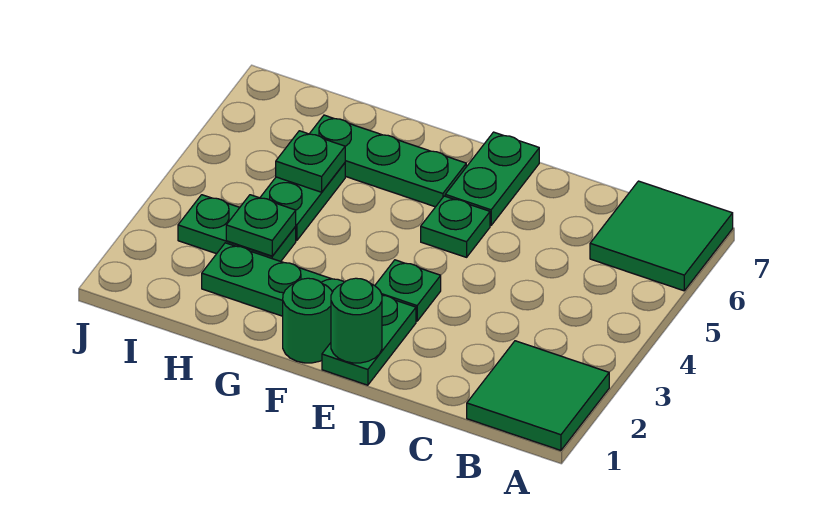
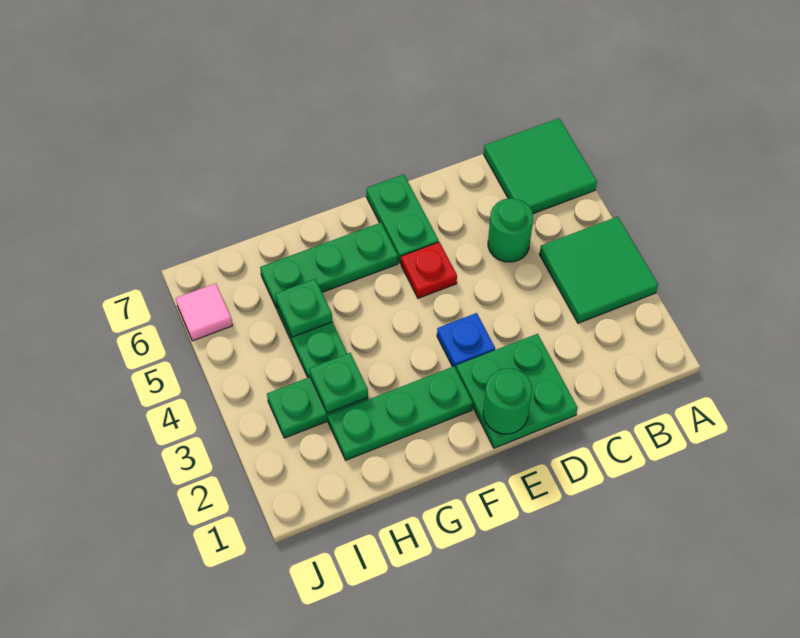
green 2x2 tile [467,341,609,450] -> green 2x2 tile moved to [539,217,658,323]
green 1x2 plate [322,295,416,385] -> green 2x2 plate [456,334,578,448]
green 1x1 plate [375,260,441,321] -> blue 1x1 plate [437,313,495,368]
green 1x1 plate [421,196,490,257] -> red 1x1 plate [401,242,457,298]
green 1x1 round brick [283,278,332,363] -> green 1x1 round brick moved to [488,198,533,262]
none -> pink 1x1 tile [176,283,233,341]

